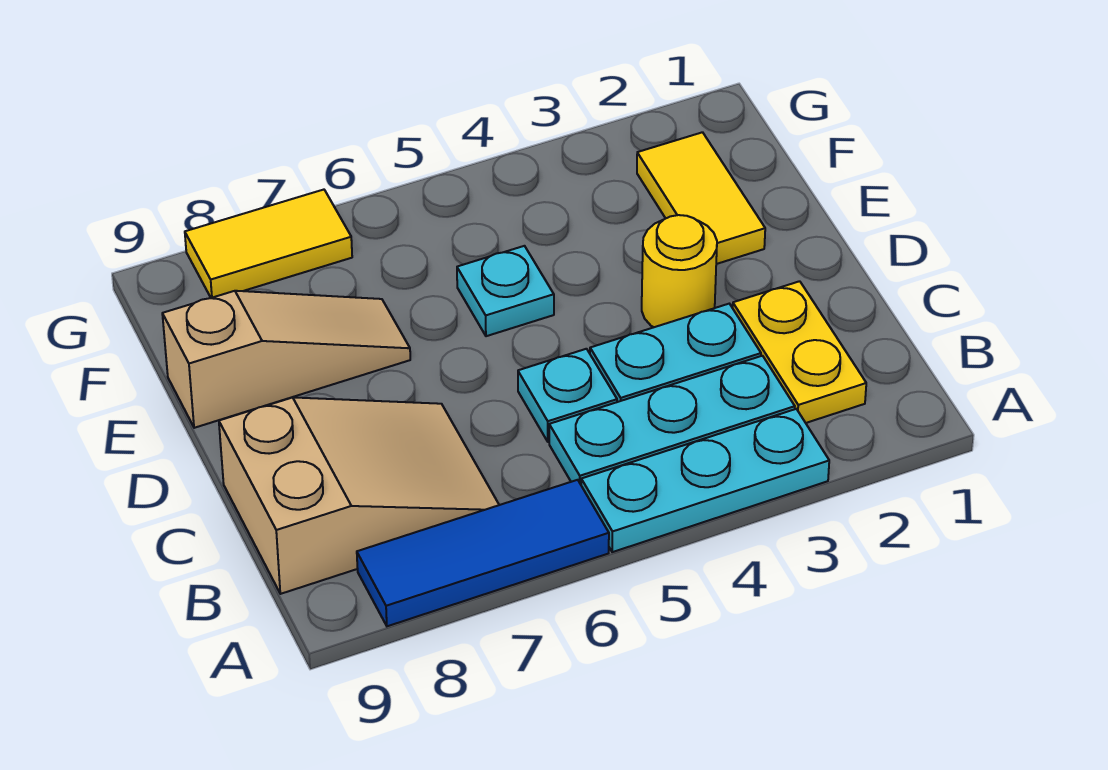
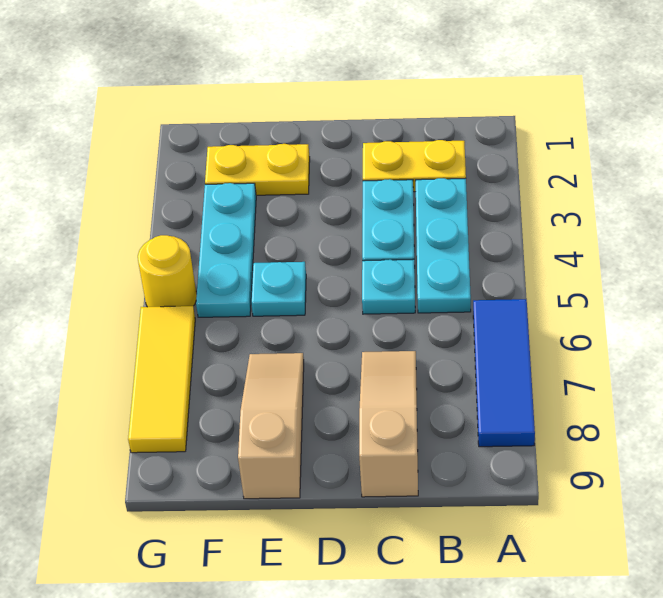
cyan 1x3 plate [581,409,829,552] -> cyan 1x3 plate moved to [196,183,256,317]
tan 2x3 slope [219,397,499,594] -> tan 1x3 slope [359,351,418,497]
yellow 1x1 round brick [642,215,717,327] -> yellow 1x1 round brick moved to [138,235,197,307]
yellow 1x2 tile [637,132,765,264] -> yellow 1x2 plate [205,144,310,195]
yellow 1x2 tile [185,190,352,298] -> yellow 1x3 tile [128,306,195,453]

